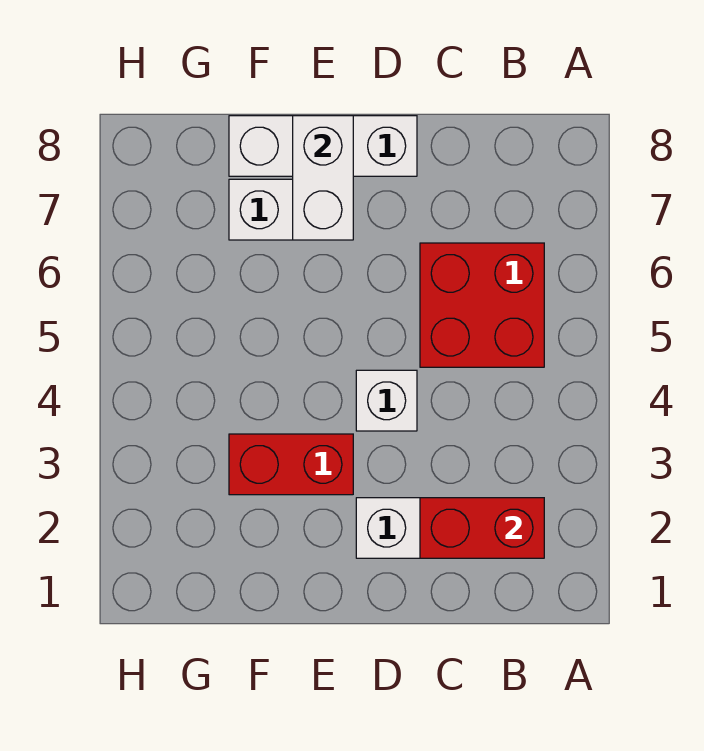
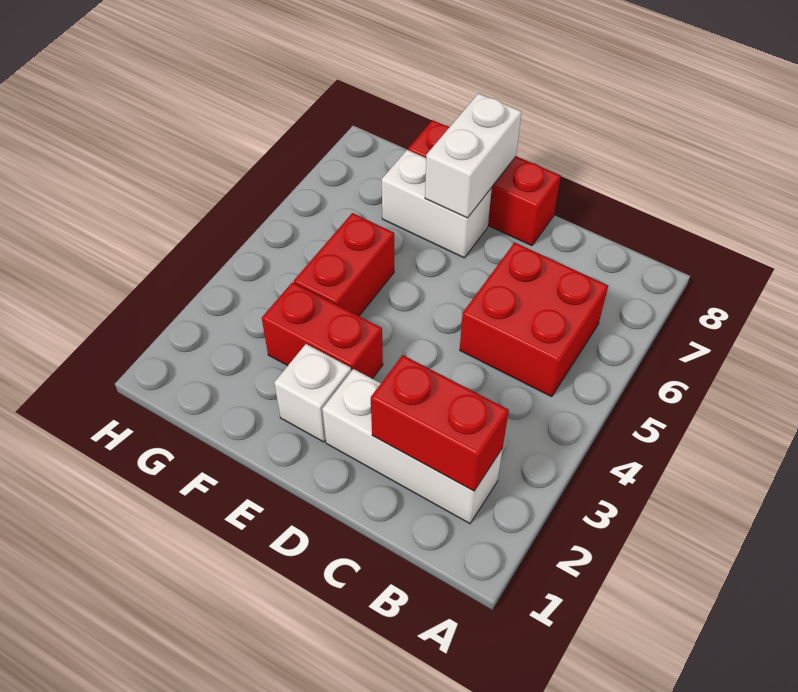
white 1x1 brick [356,370,417,431] -> white 1x1 brick moved to [274,344,351,442]
white 1x3 brick [229,116,417,176] -> red 1x3 brick [408,120,561,246]
none -> red 1x2 brick [294,213,394,316]

